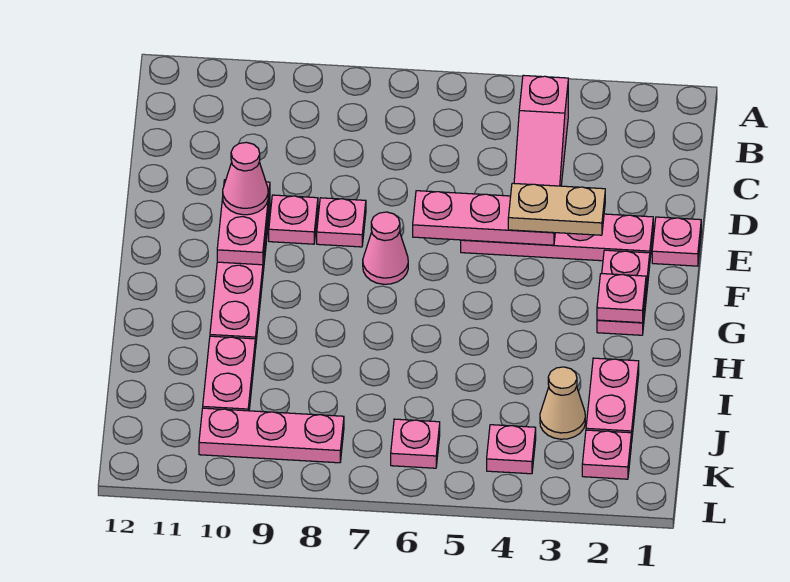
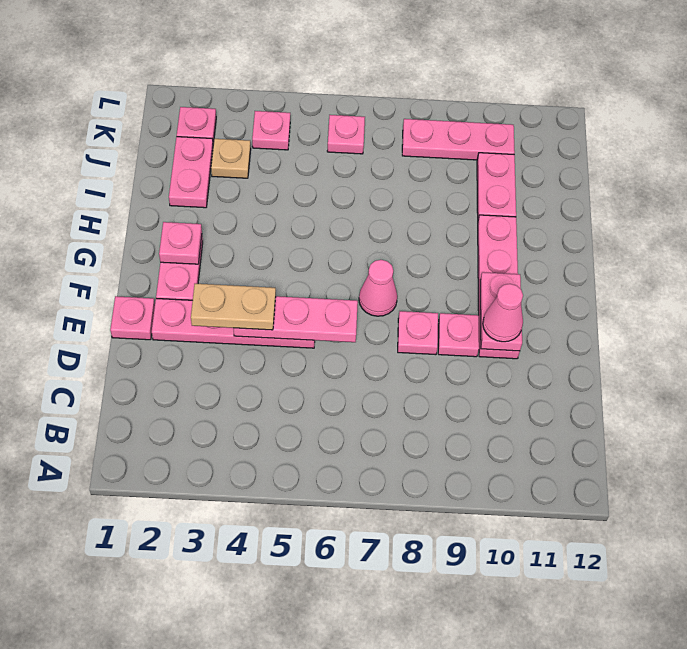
pink 1x3 slope [514,75,568,186] -> none
tan 1x1 cone [540,367,585,439] -> tan 1x1 plate [211,139,251,178]

